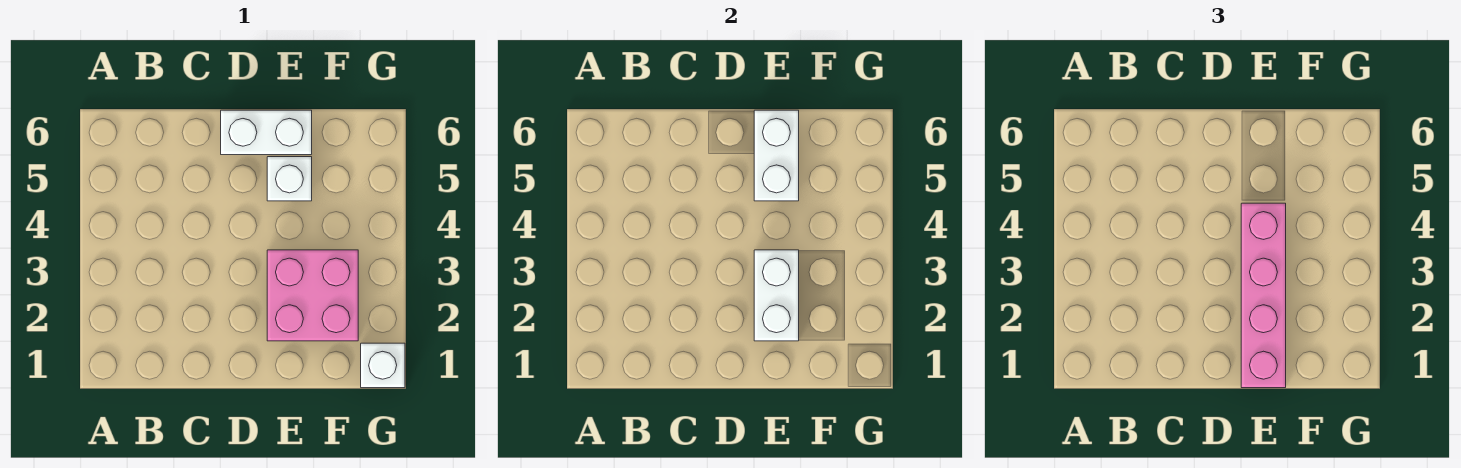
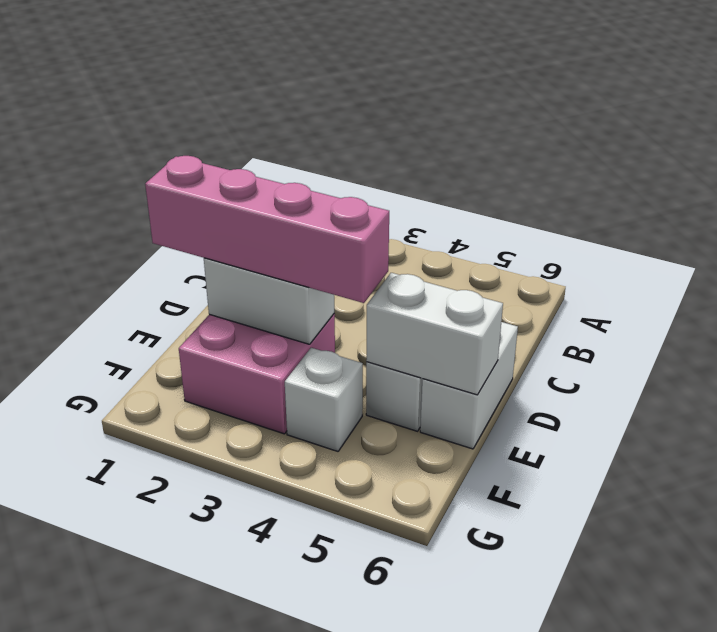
white 1x1 brick [361,343,405,388] -> white 1x1 brick moved to [285,348,363,451]

